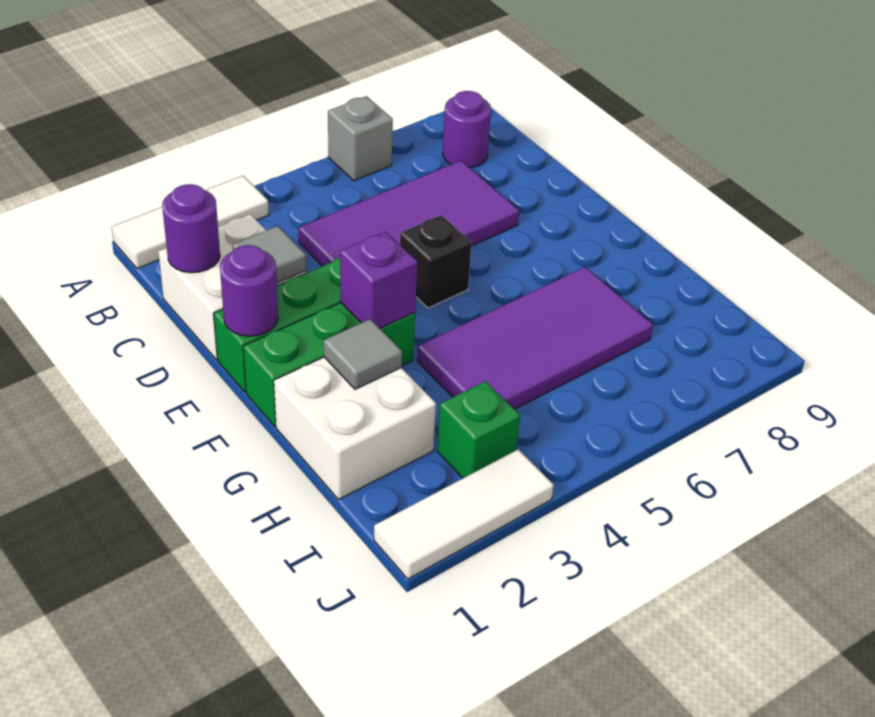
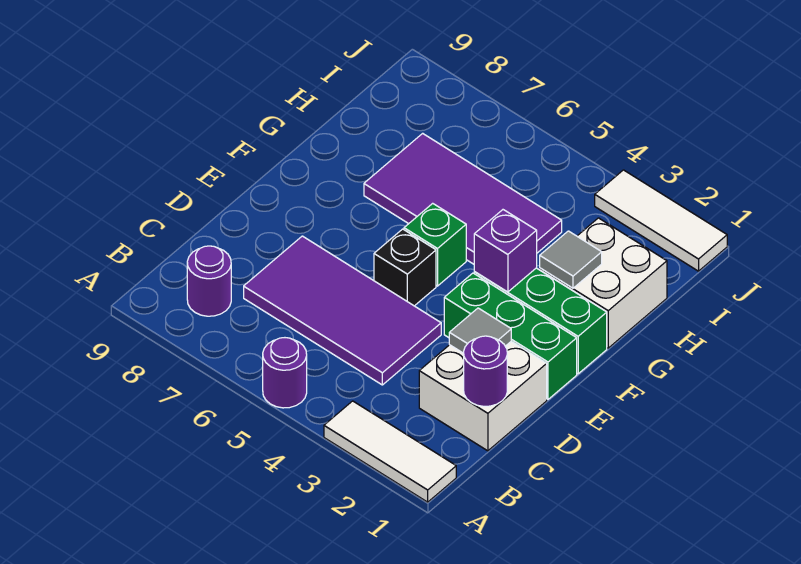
grey 1x1 brick [328,96,393,181] -> none
purple 1x1 round brick [220,245,278,336] -> purple 1x1 round brick moved to [263,338,307,408]
green 1x1 brick [437,381,520,478] -> green 1x1 brick moved to [404,203,466,286]

